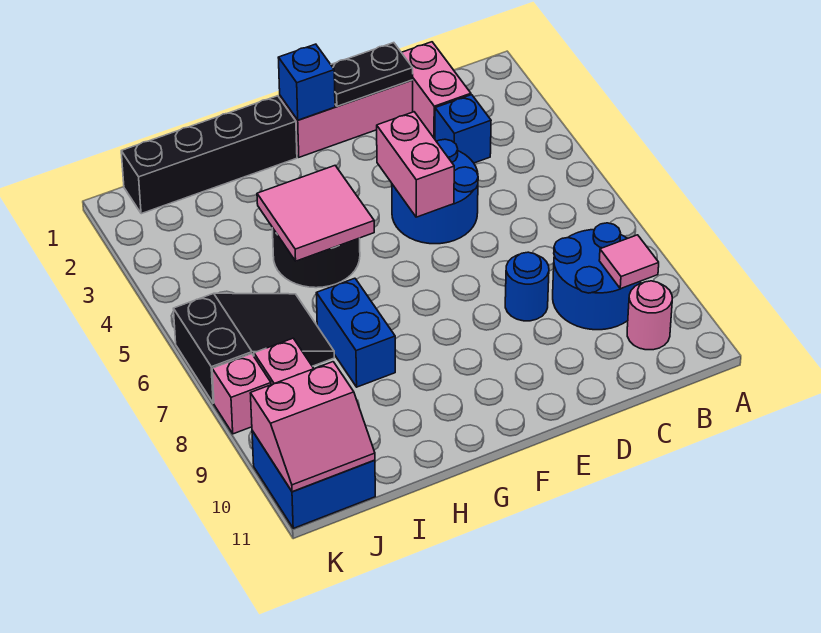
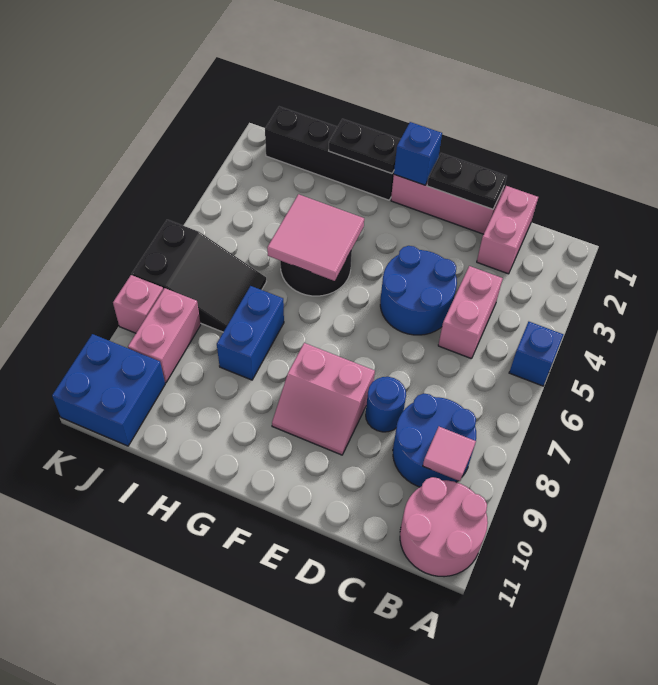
pink 1x1 round brick [627,281,672,350] -> pink 2x2 round brick [400,477,488,577]
blue 1x1 brick [435,95,491,163] -> blue 1x1 brick moved to [509,322,563,386]
pink 1x2 brick [377,112,454,217] -> pink 1x2 brick moved to [438,266,503,359]
none -> black 1x2 plate [329,119,400,174]
pink 2x2 slope [250,362,375,492] -> pink 2x2 slope moved to [272,343,375,455]

